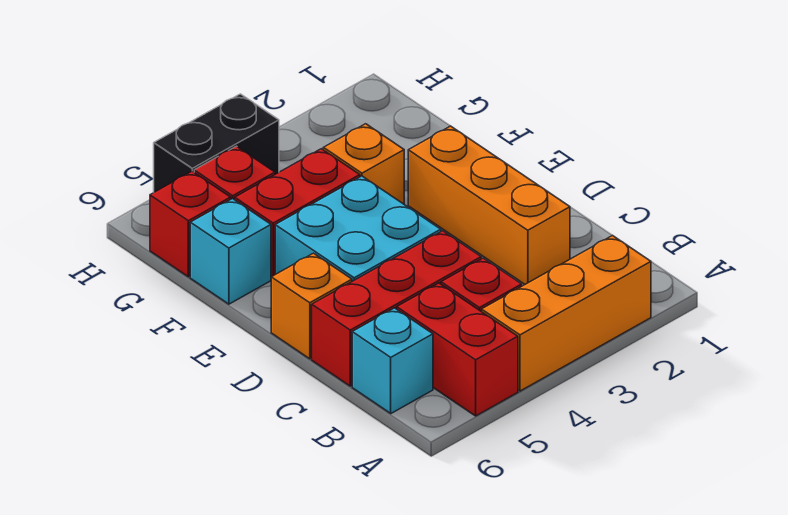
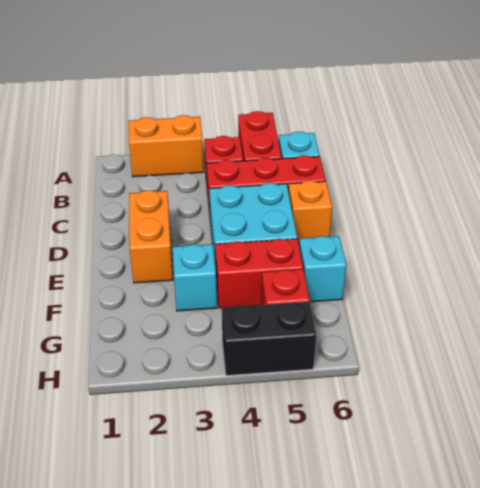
orange 1x3 brick [482,235,651,391] -> orange 1x2 brick [129,115,204,177]
orange 1x3 brick [408,126,570,284] -> orange 1x2 brick [129,190,173,283]
orange 1x1 brick [323,124,404,204] -> cyan 1x1 brick [173,244,217,311]
red 1x1 brick [150,171,231,277] -> none

